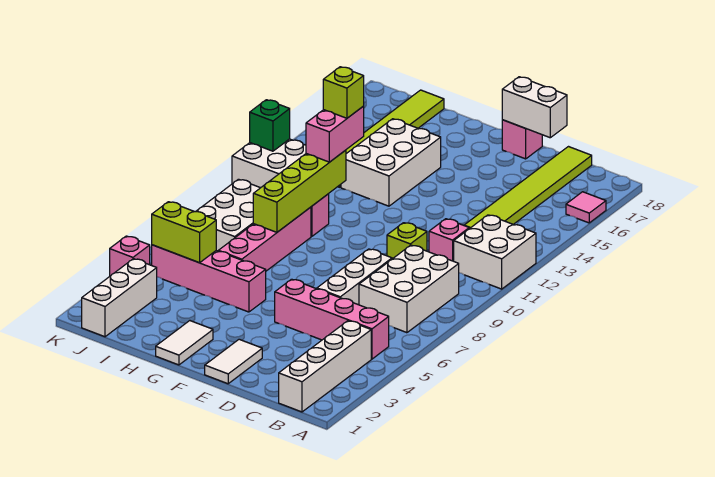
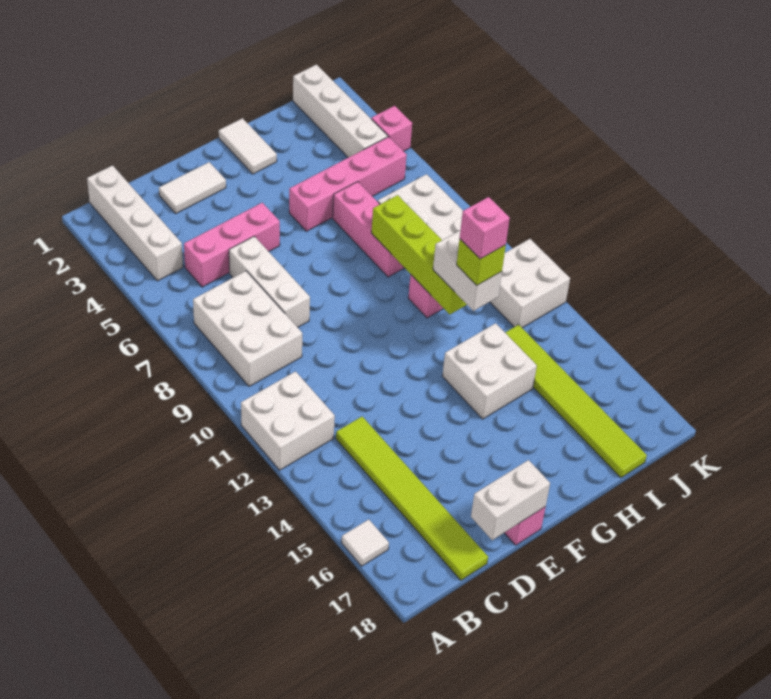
pink 1x1 tile [566,192,606,223] -> white 1x1 tile [342,519,389,566]
pink 1x4 brick [275,279,389,359] -> pink 1x3 brick [184,203,280,287]
pink 1x1 brick [429,219,469,261] -> pink 1x1 brick moved to [460,197,510,259]
lime 1x1 brick [387,223,427,259] -> none
white 1x2 tile [205,339,262,384] -> white 1x2 tile turned to [159,162,226,213]
white 2x3 brick [341,119,441,206] -> white 2x2 brick [442,323,537,419]
pink 1x4 brick [218,207,311,271] -> pink 1x3 brick [333,182,404,277]
pink 1x2 brick [306,106,364,162] -> white 1x2 brick [433,231,502,311]
lime 1x2 brick [152,202,216,263] -> none
white 1x3 brick [82,259,157,337] -> white 1x4 brick [293,65,388,158]
green 1x1 brick [250,100,290,151] -> none

